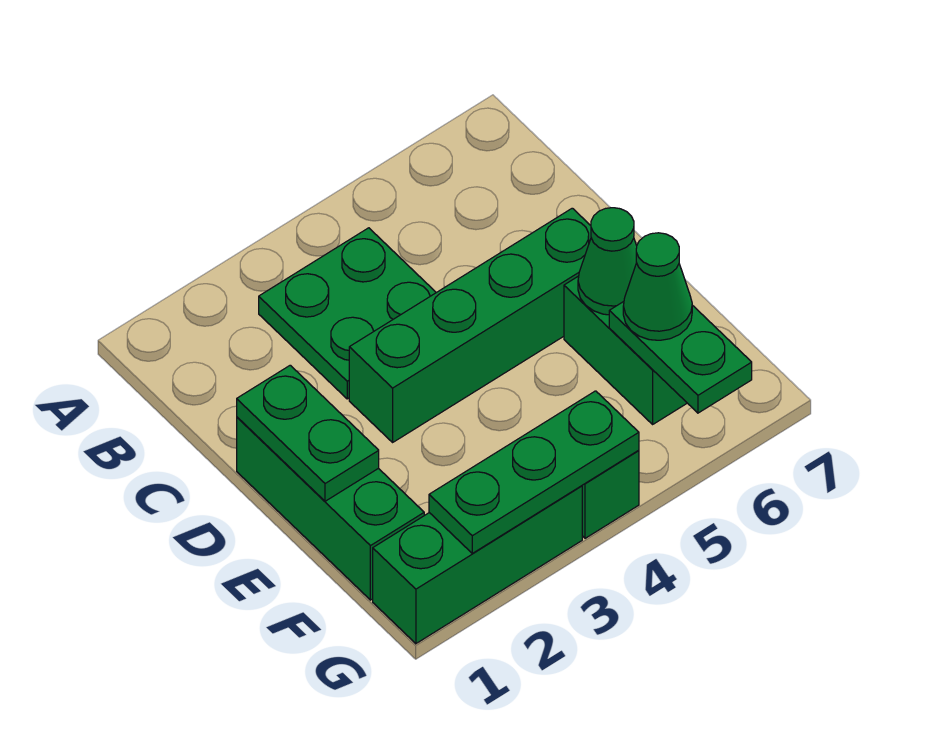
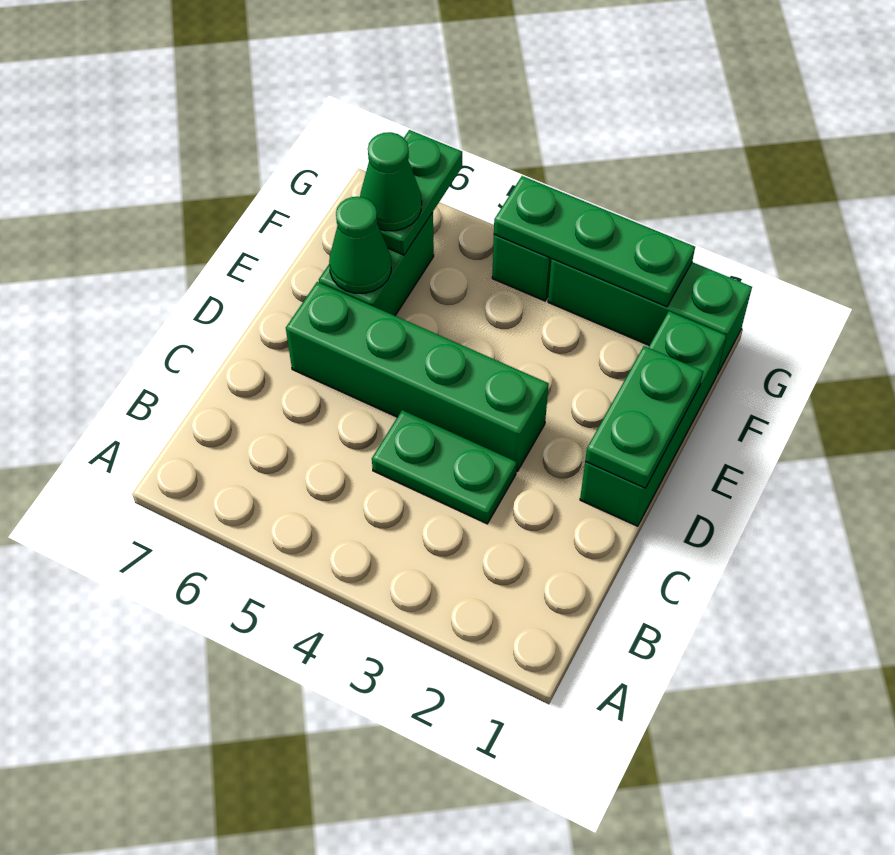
green 2x2 plate [259,228,436,399] -> green 1x2 plate [372,410,517,524]

